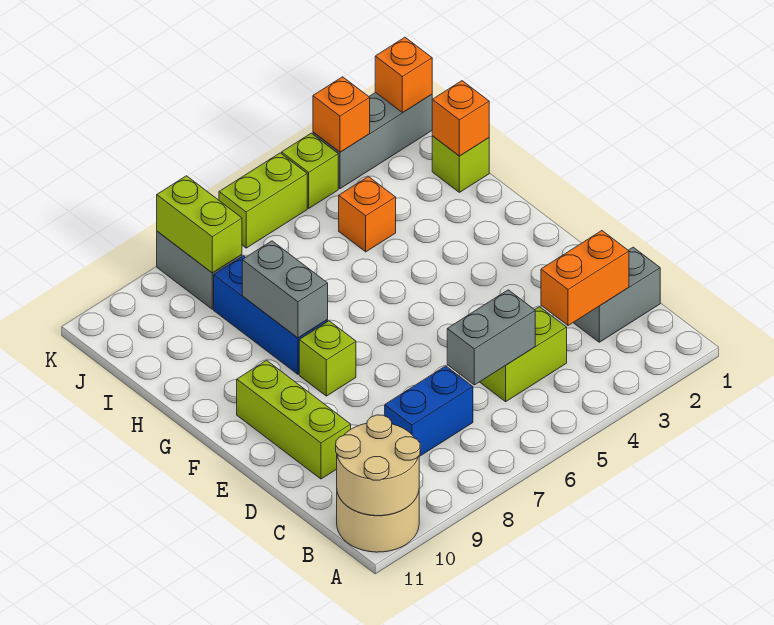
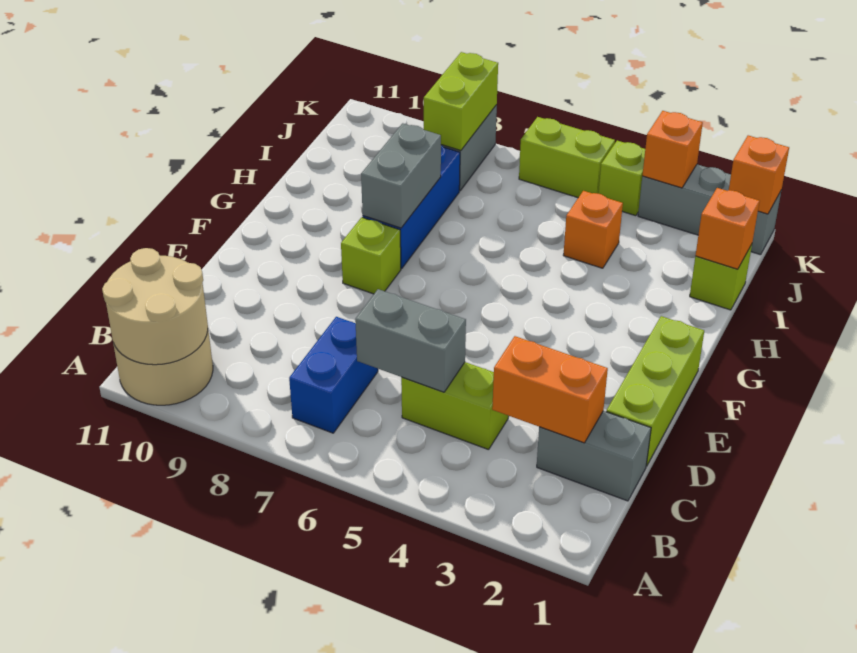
blue 1x2 brick [385,366,473,457] -> blue 1x2 brick turned to [289,317,378,433]
lime 1x3 brick [237,360,351,479] -> lime 1x3 brick moved to [606,316,704,466]

